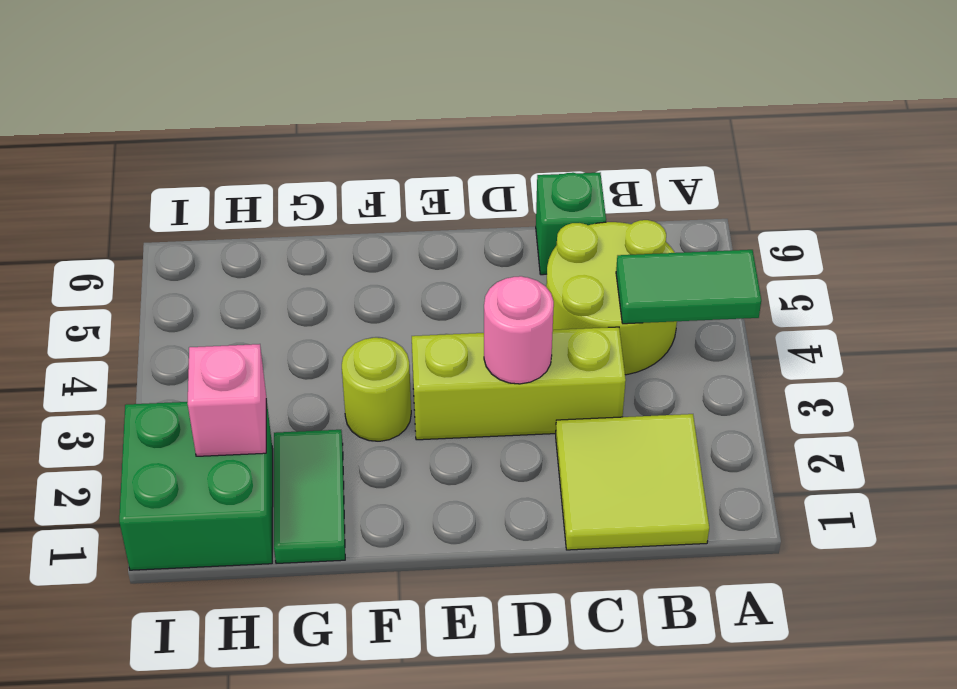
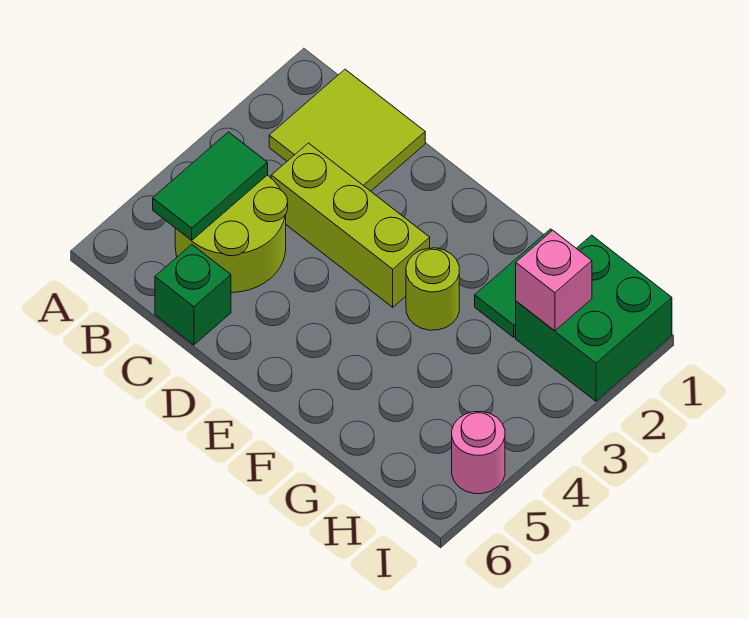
green 1x2 tile [616,250,761,324] -> green 1x2 tile turned to [153,132,268,241]
pink 1x1 round brick [484,276,554,384] -> pink 1x1 round brick moved to [452,411,505,494]

